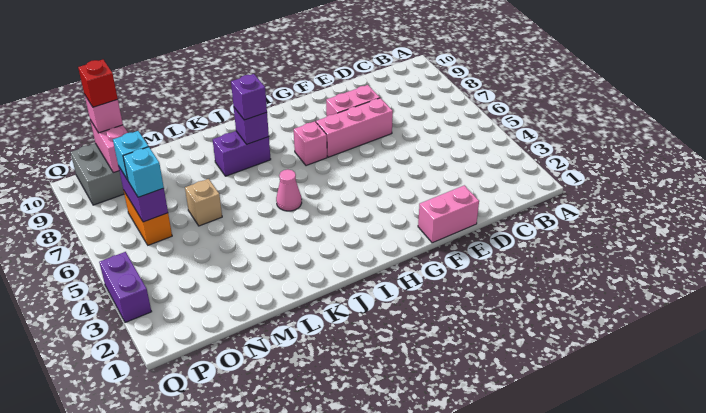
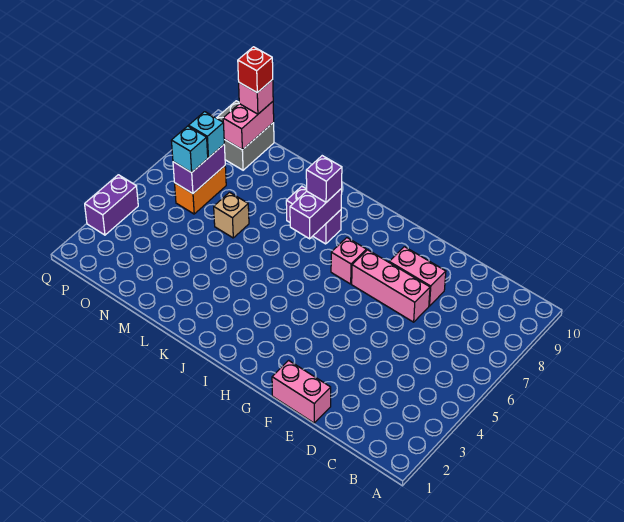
pink 1x1 cone [276,169,302,211] -> none
purple 1x1 brick [234,108,269,144] -> purple 1x2 brick [290,188,342,239]

